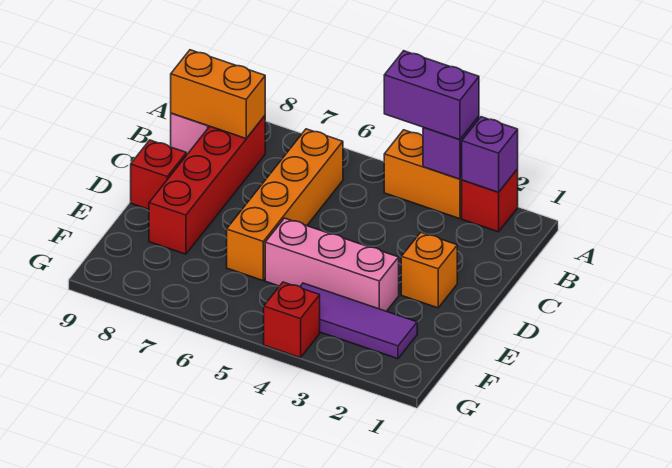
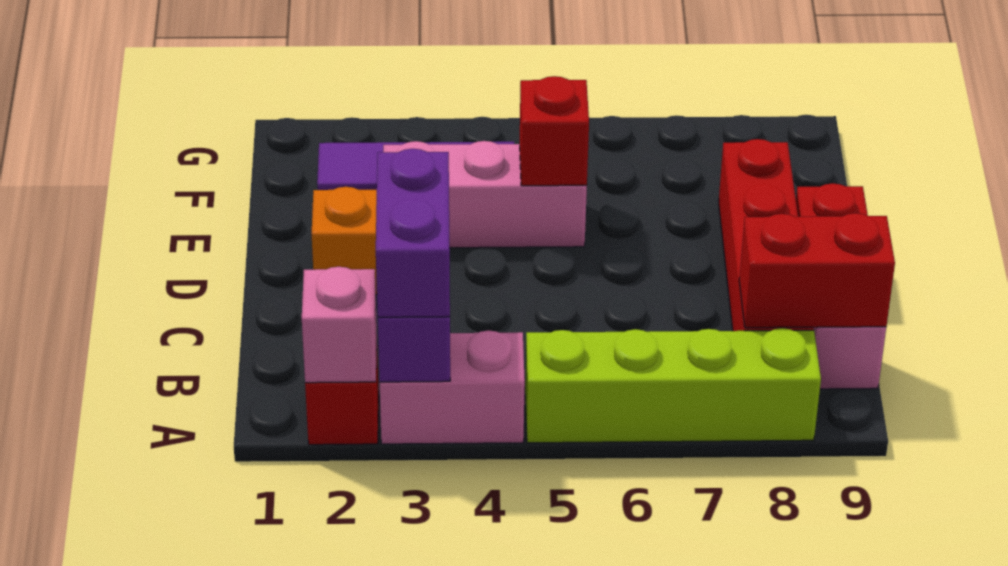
purple 1x1 brick [461,117,518,192] -> pink 1x1 brick [302,267,377,383]
orange 1x2 brick [384,130,462,219] -> pink 1x2 brick [380,330,525,444]
purple 1x2 brick [384,51,479,140] -> purple 1x2 brick turned to [376,149,450,317]
none -> lime 1x4 brick [525,328,821,443]
orange 1x4 brick [227,129,343,280] -> none
orange 1x2 brick [171,50,265,138] -> red 1x2 brick [739,213,895,328]
red 1x1 brick [264,282,320,358] -> red 1x1 brick moved to [520,76,589,186]

